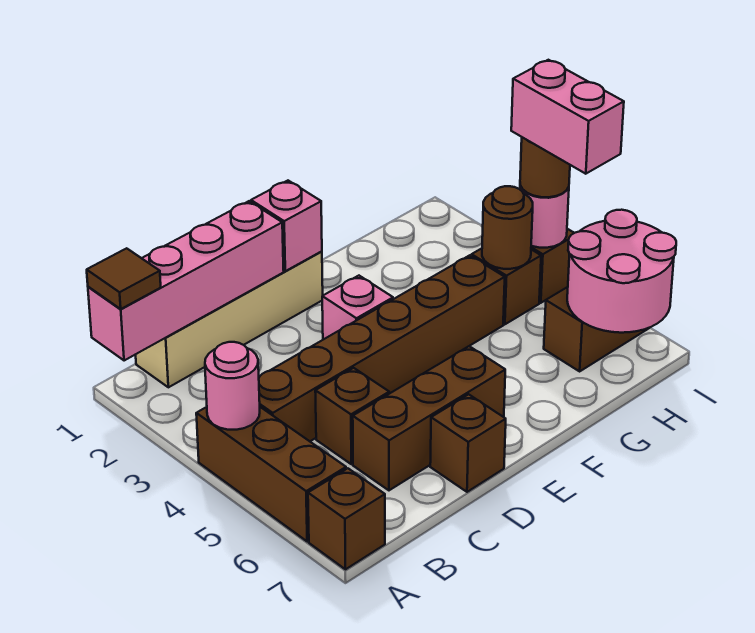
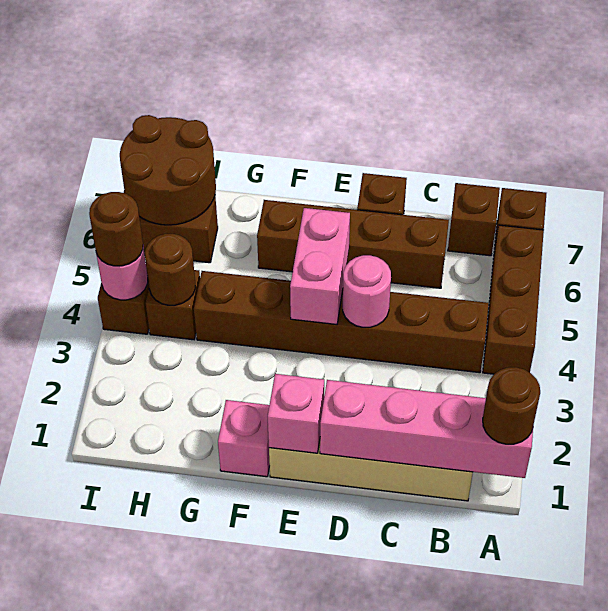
brown 1x1 tile [87,248,161,309] -> brown 1x1 round brick [483,367,540,444]
pink 1x1 round brick [205,342,260,430] -> pink 1x1 round brick moved to [343,255,391,327]
brown 1x1 brick [315,368,389,464] -> brown 1x1 brick moved to [448,183,500,256]
brown 1x3 brick [353,346,505,490] -> brown 1x4 brick [257,200,449,288]
pink 1x1 brick [322,276,393,340] -> pink 1x1 brick moved to [218,400,270,477]
pink 2x2 round brick [567,210,676,333] -> brown 2x2 round brick [120,115,216,225]
pink 1x2 brick [511,60,624,174] -> pink 1x2 brick moved to [290,208,350,325]

